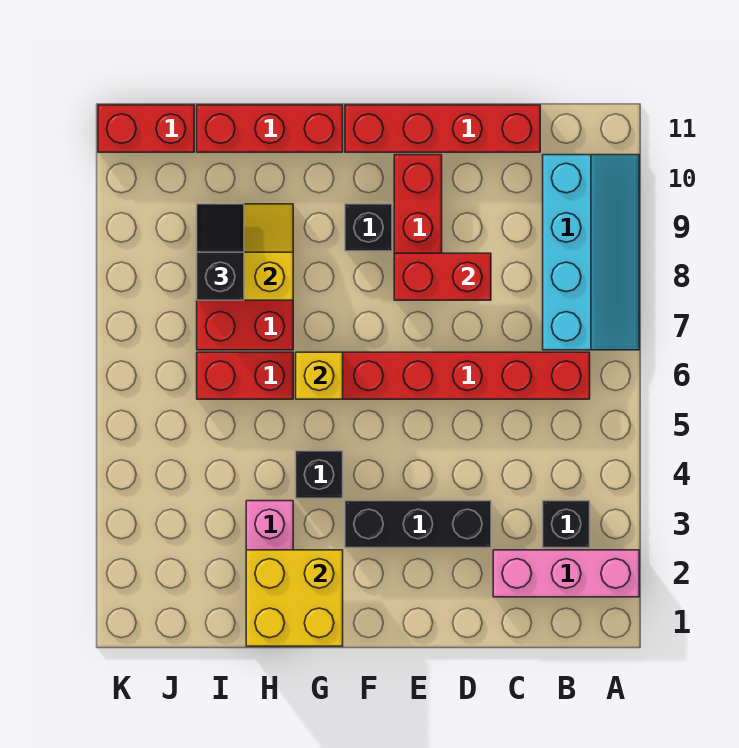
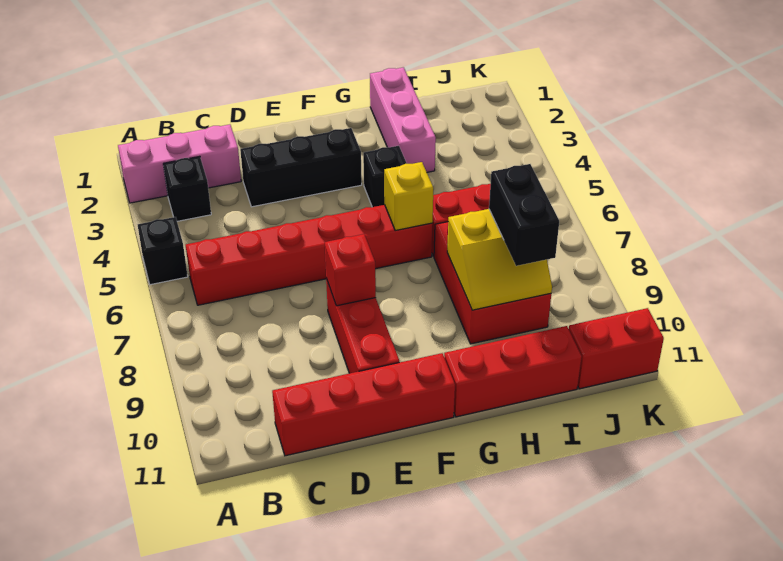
cyan 2x4 slope [543,155,639,350] -> none
red 1x2 brick [394,253,491,300] -> red 1x1 brick [325,234,376,306]
black 1x1 brick [345,204,392,251] -> black 1x1 brick moved to [138,217,188,285]
yellow 2x2 brick [246,550,343,646] -> none
black 1x2 slope [197,204,244,300] -> black 1x2 brick [489,164,559,266]

